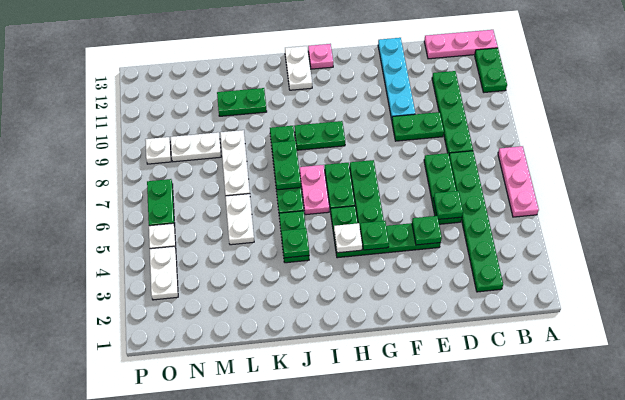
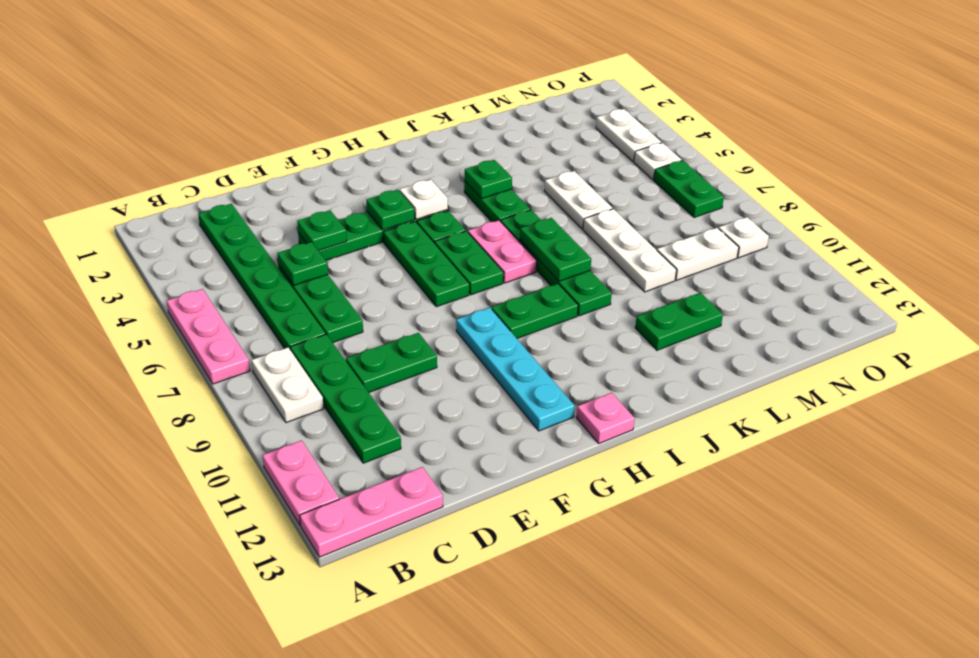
green 1x2 plate [475,48,507,92] -> pink 1x2 plate [263,441,339,525]
cyan 1x4 plate [378,38,415,120] -> cyan 1x4 plate moved to [456,308,575,431]
white 1x2 plate [285,46,312,90] -> white 1x2 plate moved to [252,348,324,423]

